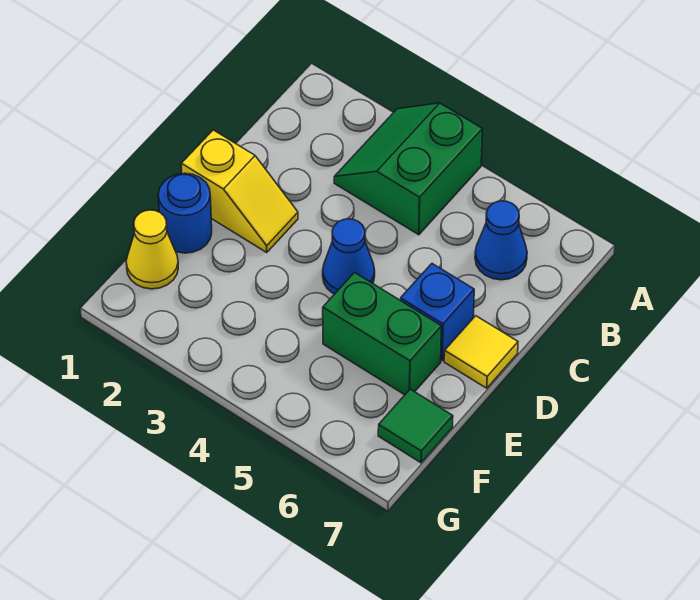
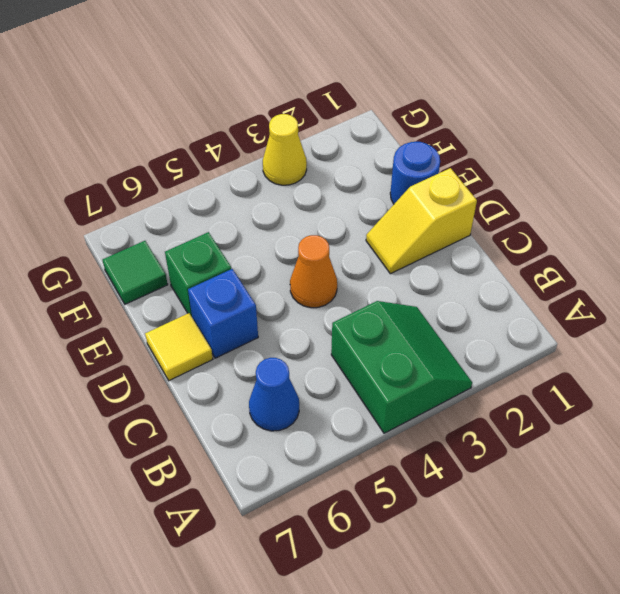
blue 1x1 cone [323,219,375,294] -> orange 1x1 cone [290,235,337,308]
green 1x2 brick [323,273,442,395] -> green 1x1 brick [165,232,231,317]
yellow 1x1 cone [126,210,178,289] -> yellow 1x1 cone moved to [263,114,307,185]

